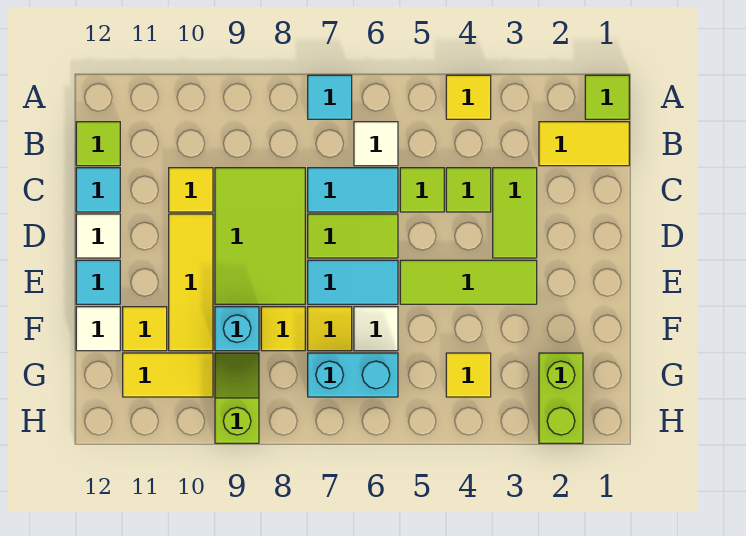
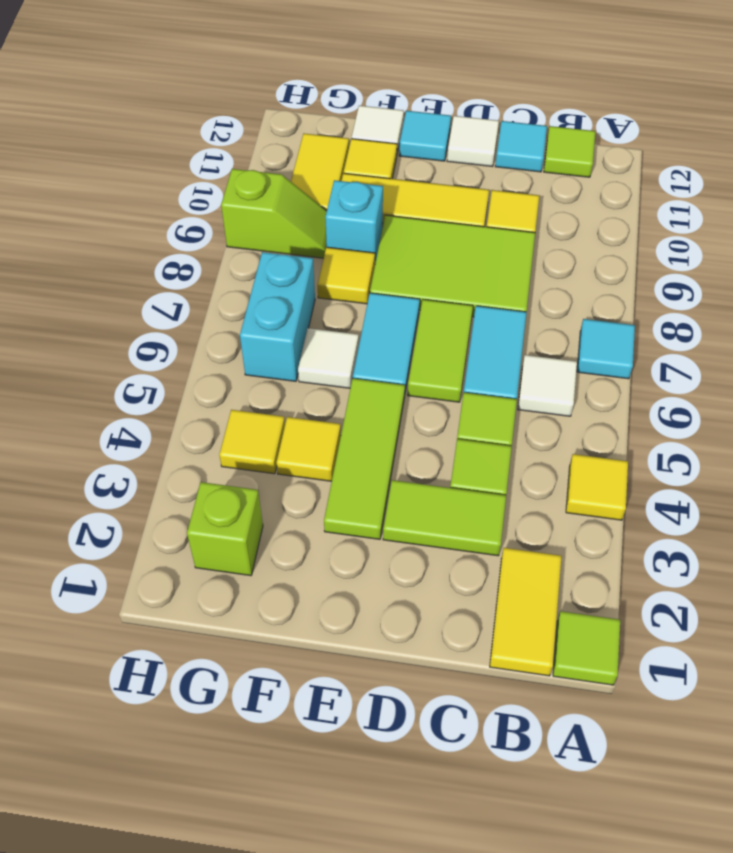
yellow 1x1 tile [308,307,352,351] -> yellow 1x1 tile moved to [277,417,341,481]
lime 1x2 brick [539,353,583,443] -> lime 1x1 brick [187,482,263,576]

